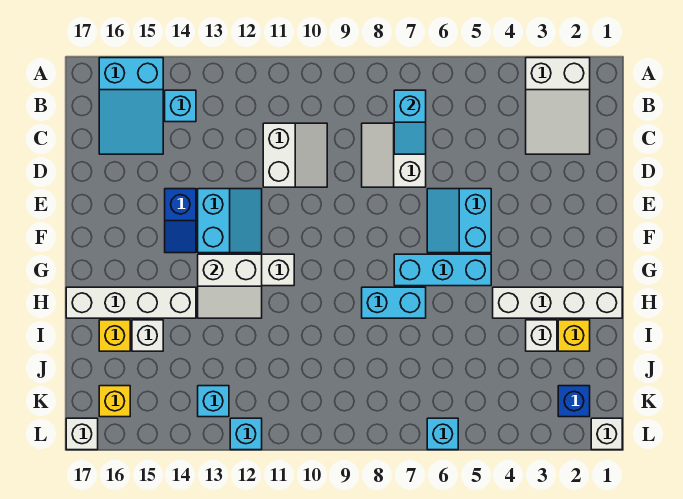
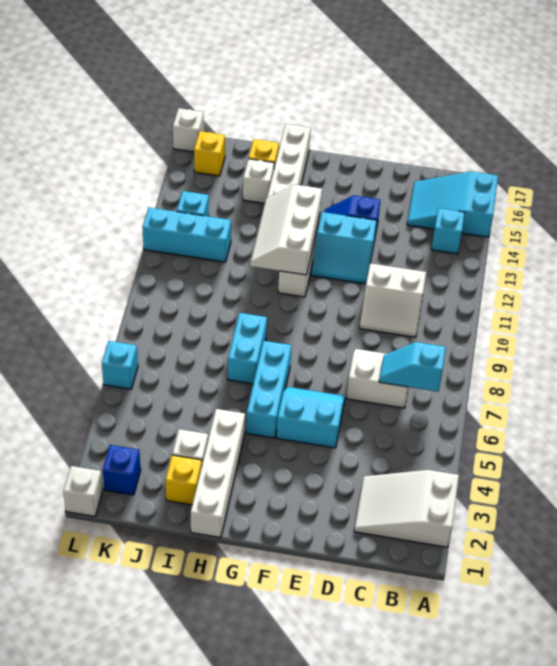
white 2x2 slope [198,254,262,318] -> white 2x3 slope [250,184,322,275]
cyan 1x1 brick [230,418,262,450] -> cyan 1x3 brick [142,208,231,262]

